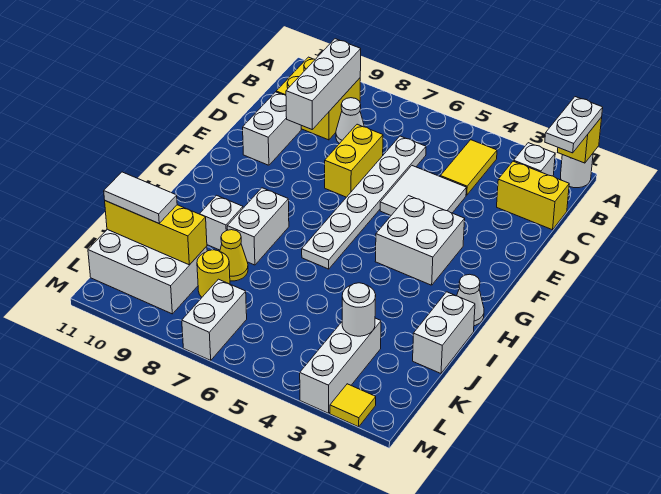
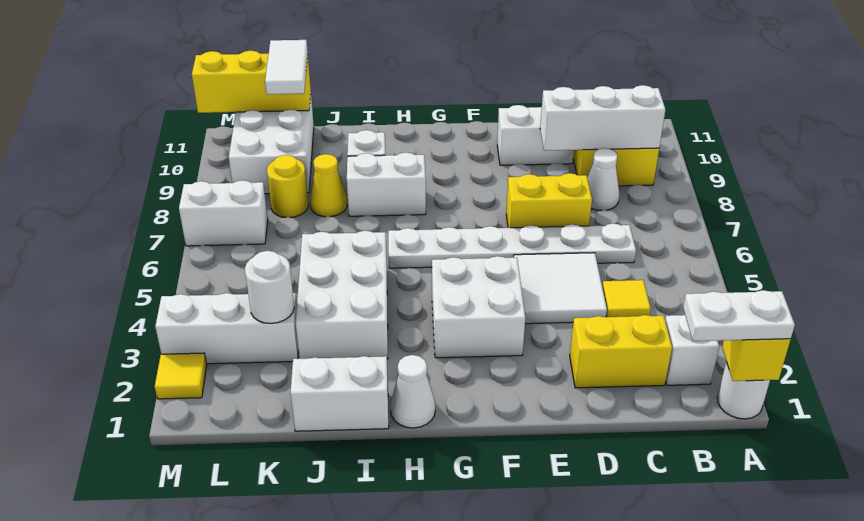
yellow 1x2 tile [440,140,497,195] -> yellow 1x1 tile [602,280,651,317]
yellow 1x2 brick [497,161,569,230] -> yellow 1x2 brick turned to [570,315,672,388]
none -> white 2x3 brick [296,231,388,359]
yellow 1x3 brick [105,201,207,265] -> yellow 1x3 brick turned to [192,51,311,113]

